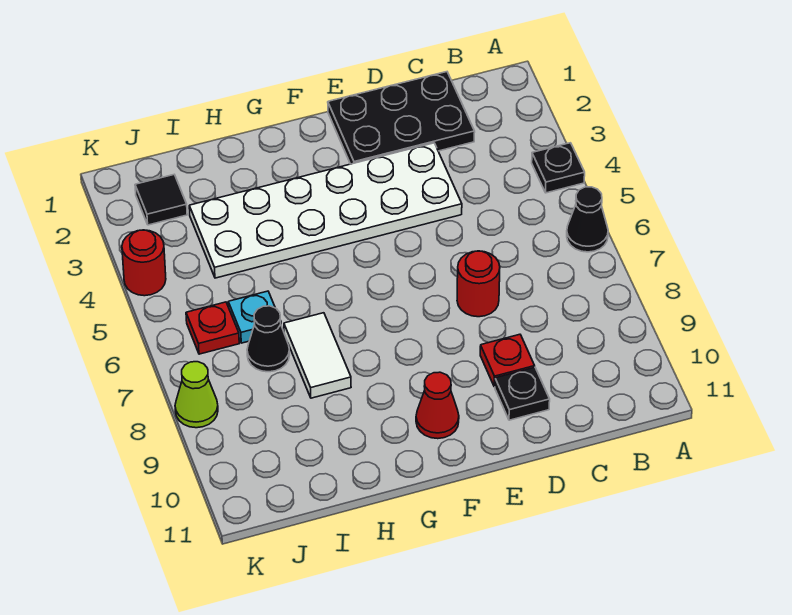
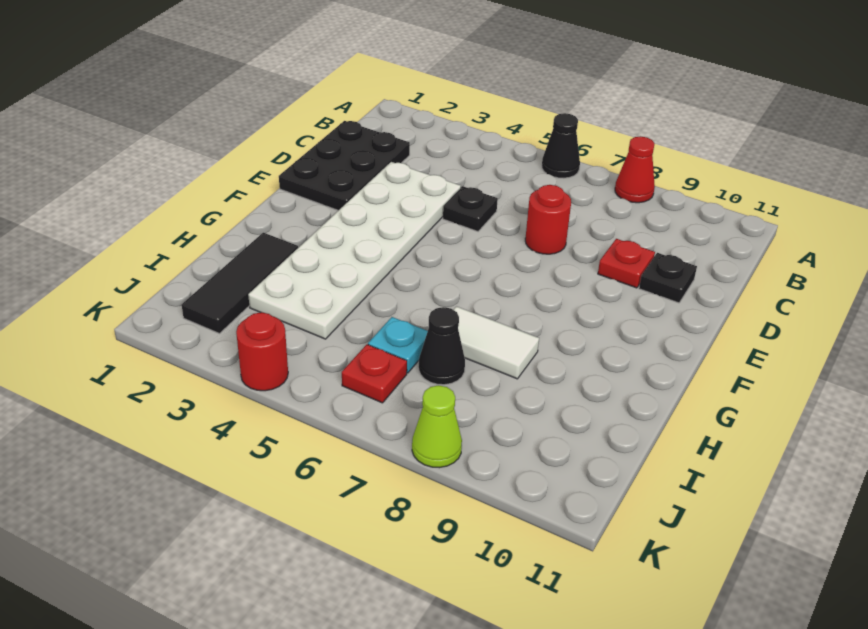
black 1x1 plate [532,143,585,193] -> black 1x1 plate moved to [443,186,498,231]
red 1x1 cone [416,372,459,439] -> red 1x1 cone moved to [615,136,655,203]
black 1x1 tile [135,175,187,225] -> black 1x3 tile [182,233,298,334]

